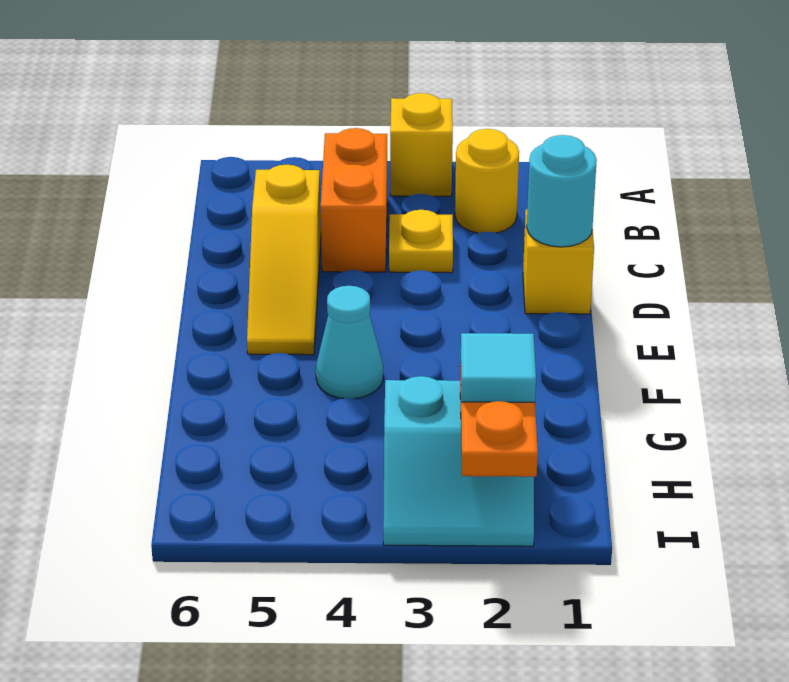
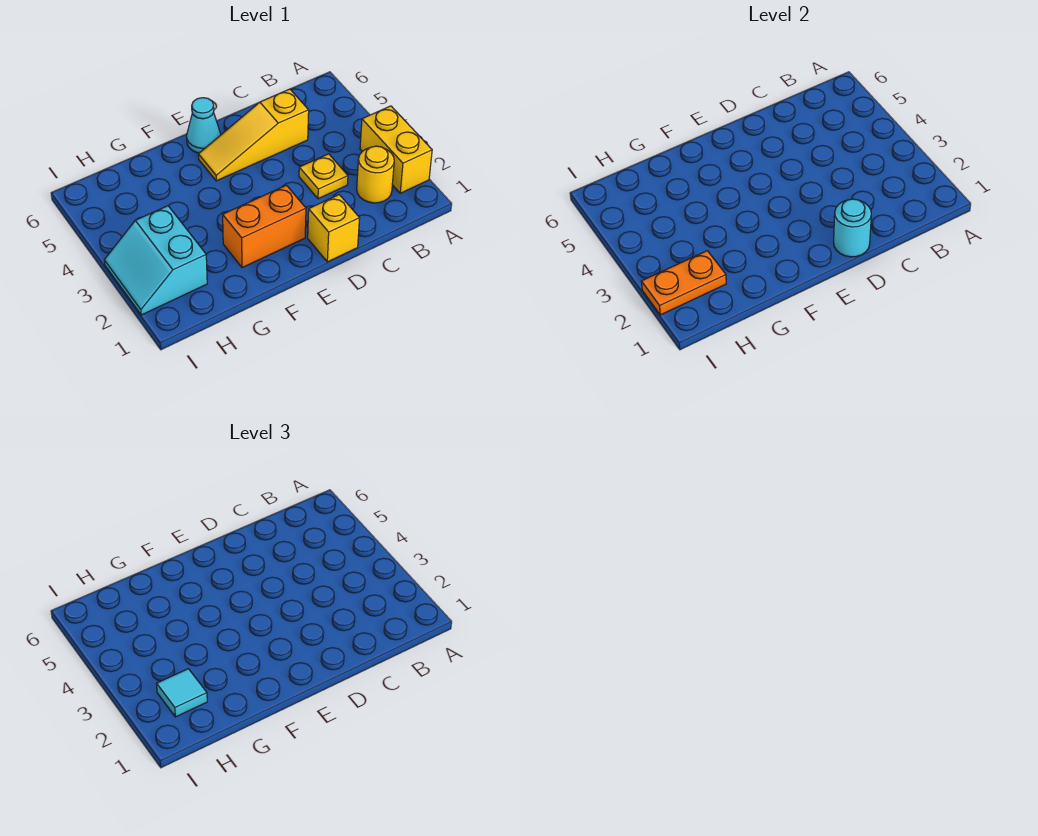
yellow 1x1 brick [390,93,453,196] -> yellow 1x2 brick [360,106,432,193]
orange 1x2 brick [321,128,387,272] -> orange 1x2 brick moved to [223,185,306,268]
cyan 1x1 cone [316,286,383,399] -> cyan 1x1 cone moved to [187,98,221,153]

